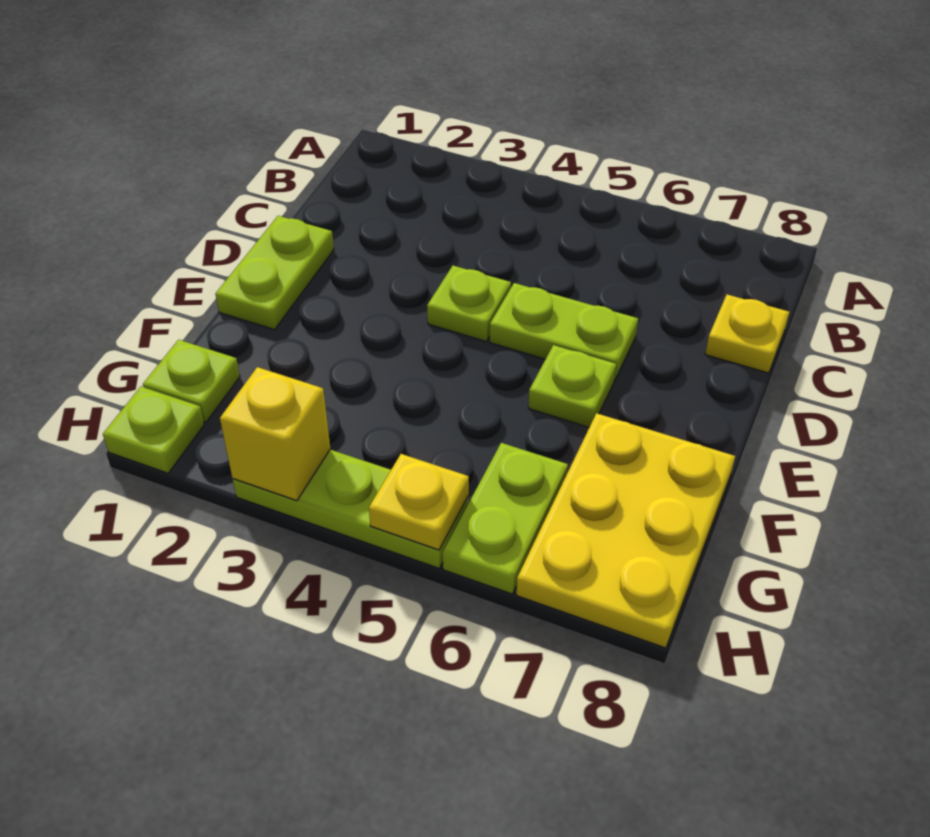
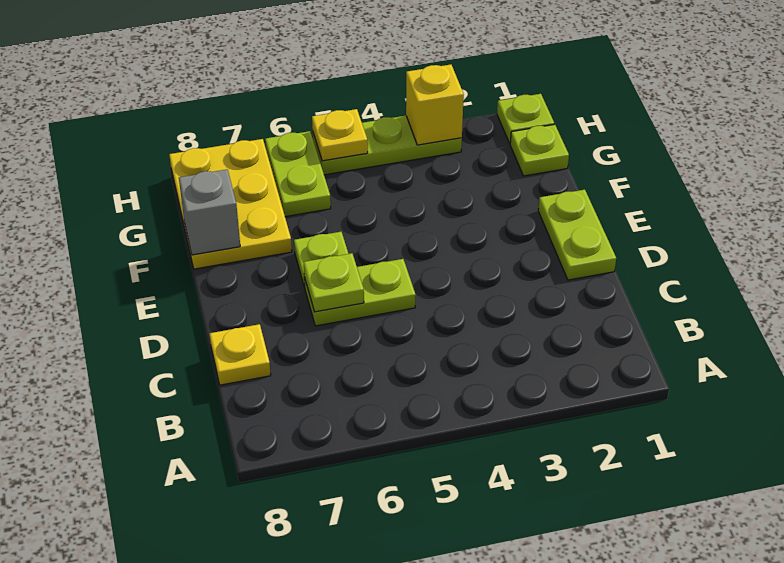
lime 1x1 plate [427,266,511,341] -> lime 1x1 plate moved to [304,253,364,312]
none -> grey 1x1 brick [179,170,240,255]

